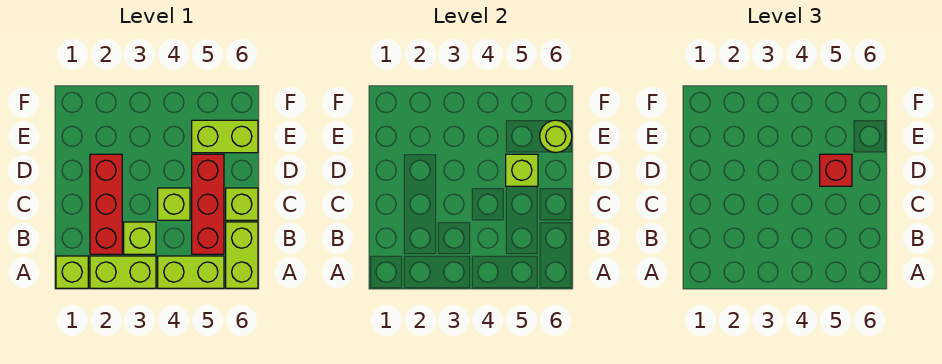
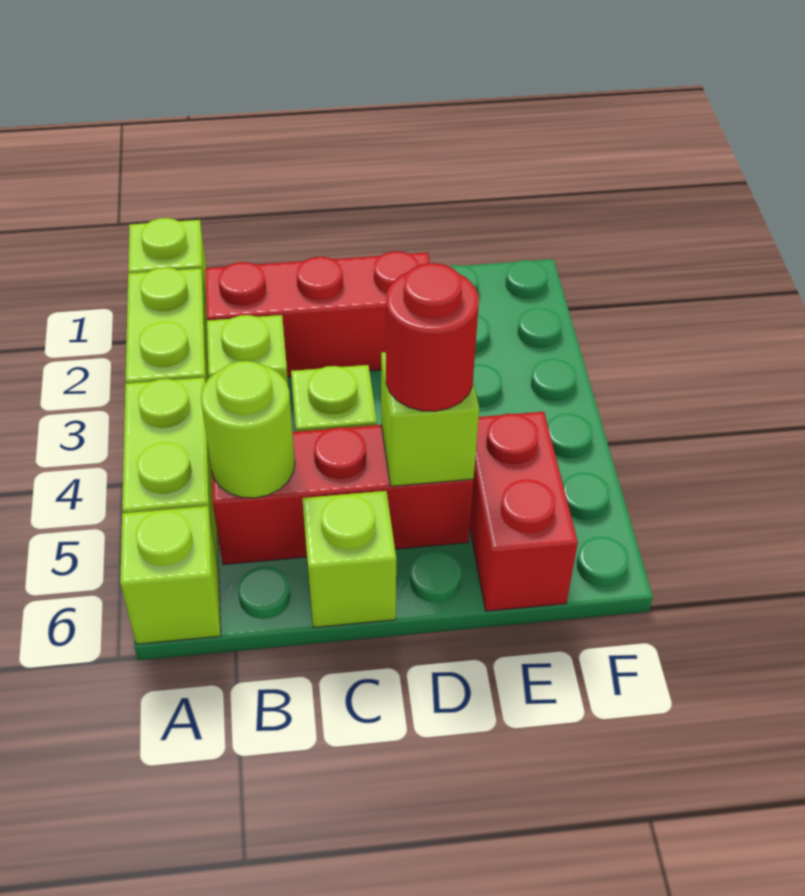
lime 1x2 brick [226,222,258,288] -> lime 1x1 brick [120,506,221,644]
red 1x1 brick [820,154,852,186] -> red 1x1 round brick [386,263,479,411]
lime 1x2 brick [192,120,258,153] -> red 1x2 brick [470,412,578,611]
lime 1x1 round brick [540,120,572,153] -> lime 1x1 round brick moved to [201,361,295,498]

